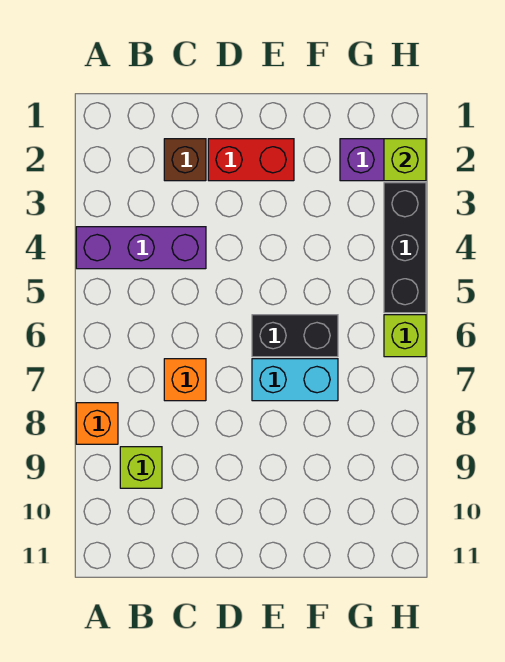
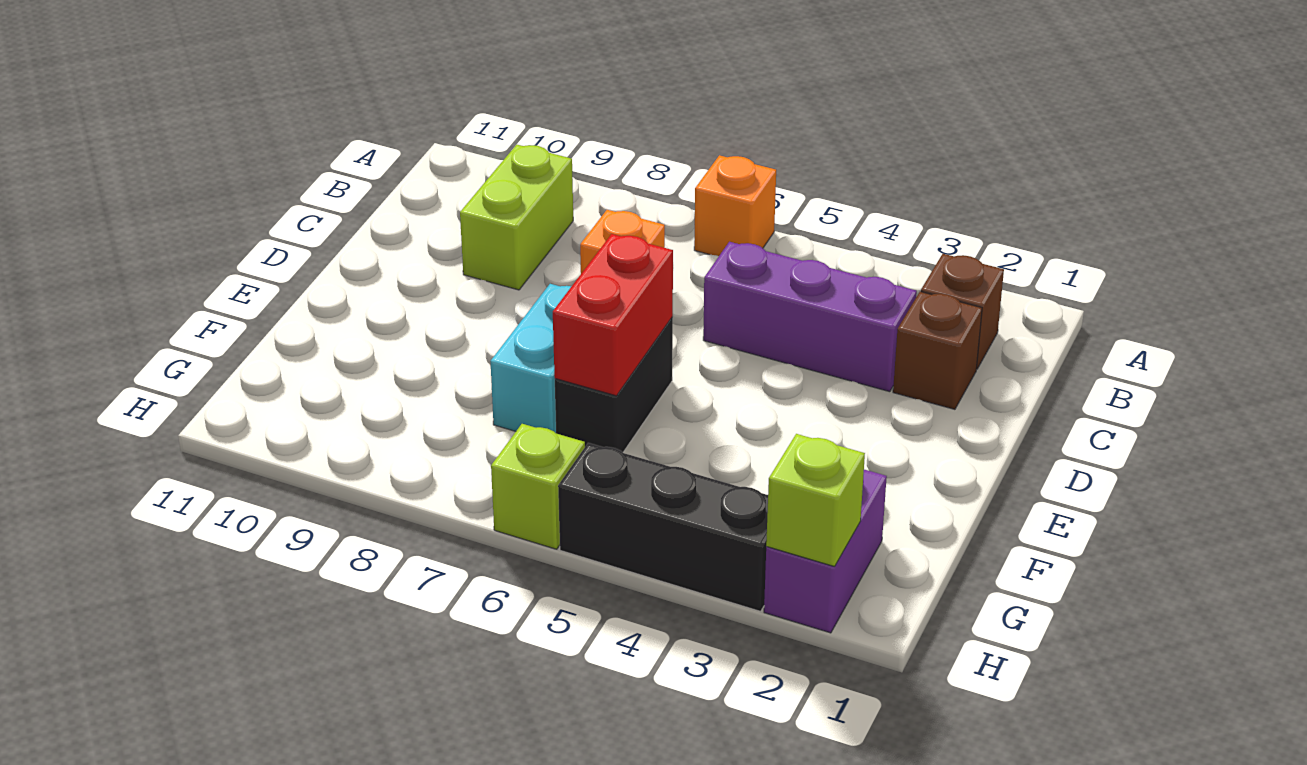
purple 1x3 brick [76,227,206,269] -> purple 1x3 brick turned to [703,242,917,392]
orange 1x1 brick [76,403,118,444] -> orange 1x1 brick moved to [694,155,776,256]
none -> brown 1x1 brick [921,254,1004,369]
lime 1x1 brick [120,447,162,488] -> lime 1x2 brick [460,145,573,290]
red 1x2 brick [208,139,294,181] -> red 1x2 brick moved to [553,234,673,396]

